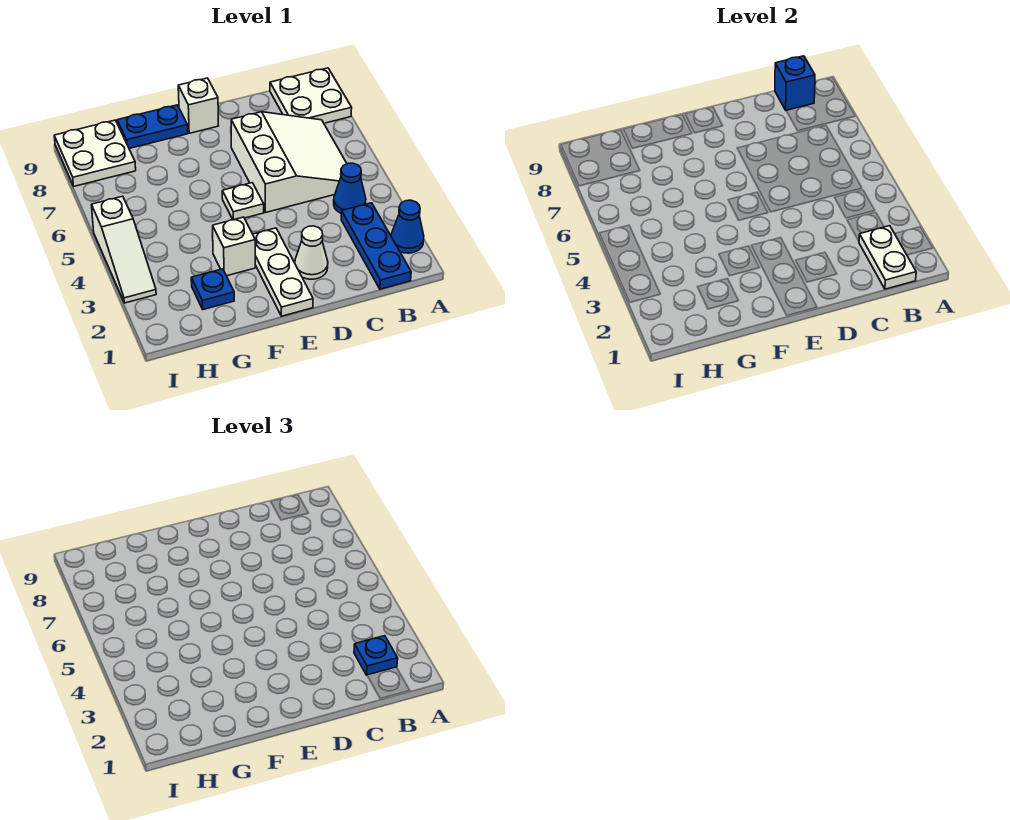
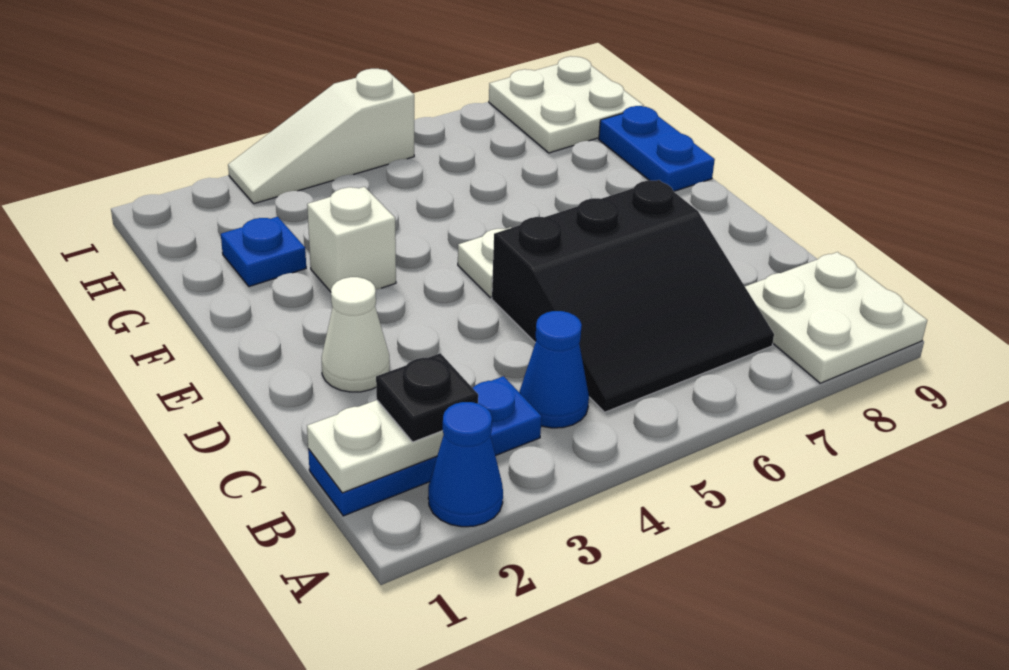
blue 1x1 plate [354,636,398,675] -> black 1x1 plate [376,353,478,442]
white 3x3 slope [231,112,347,213] -> black 3x3 slope [492,180,774,412]
blue 1x1 brick [775,56,815,110] -> none
white 1x3 plate [253,228,313,316] -> none
white 1x1 brick [178,78,218,133] -> none

